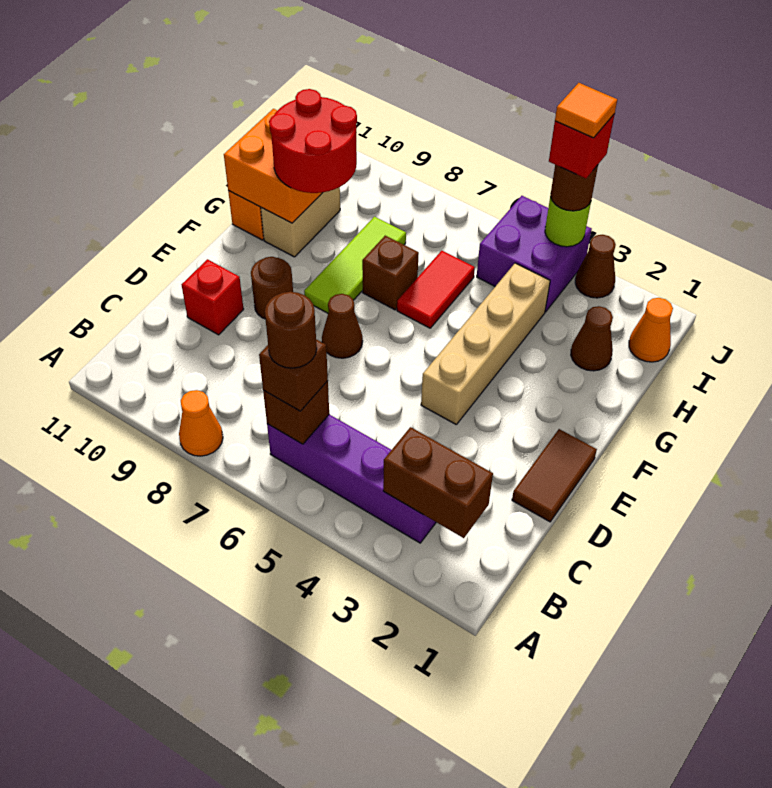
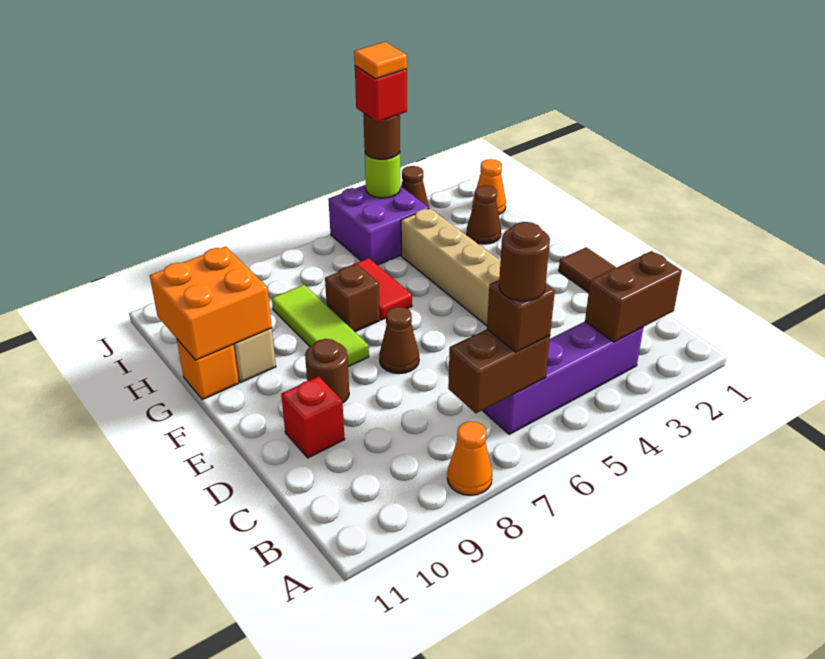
brown 1x1 brick [263,381,329,444] -> brown 1x2 brick [448,329,550,413]
red 2x2 round brick [269,89,357,193] -> none

